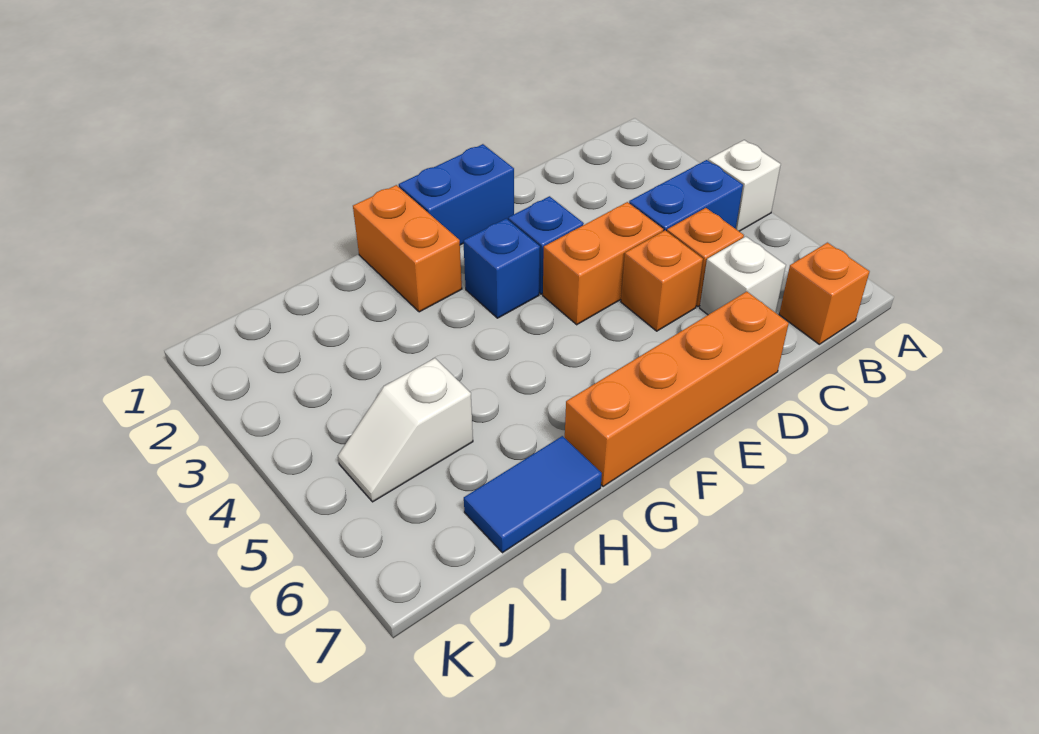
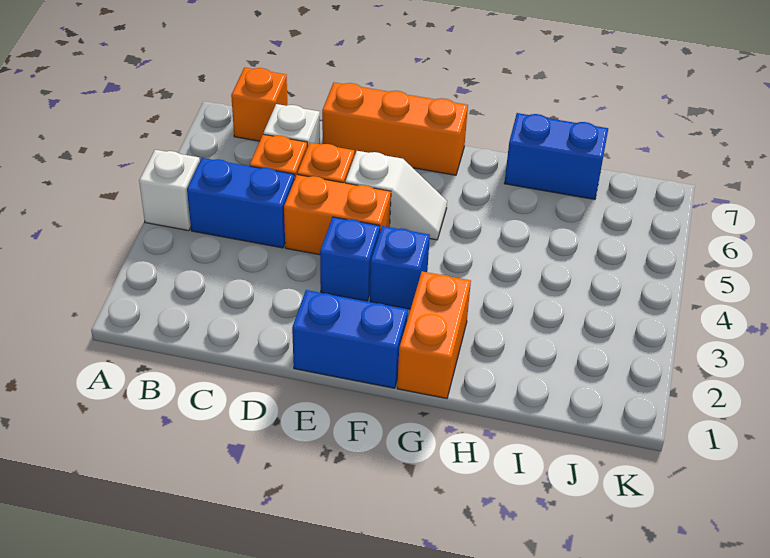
orange 1x4 brick [565,291,789,487] -> orange 1x3 brick [322,83,468,175]
blue 1x2 tile [464,436,602,553] -> blue 1x2 brick [504,113,608,199]
white 1x2 slope [338,358,473,502] -> white 1x2 slope moved to [345,151,447,240]

